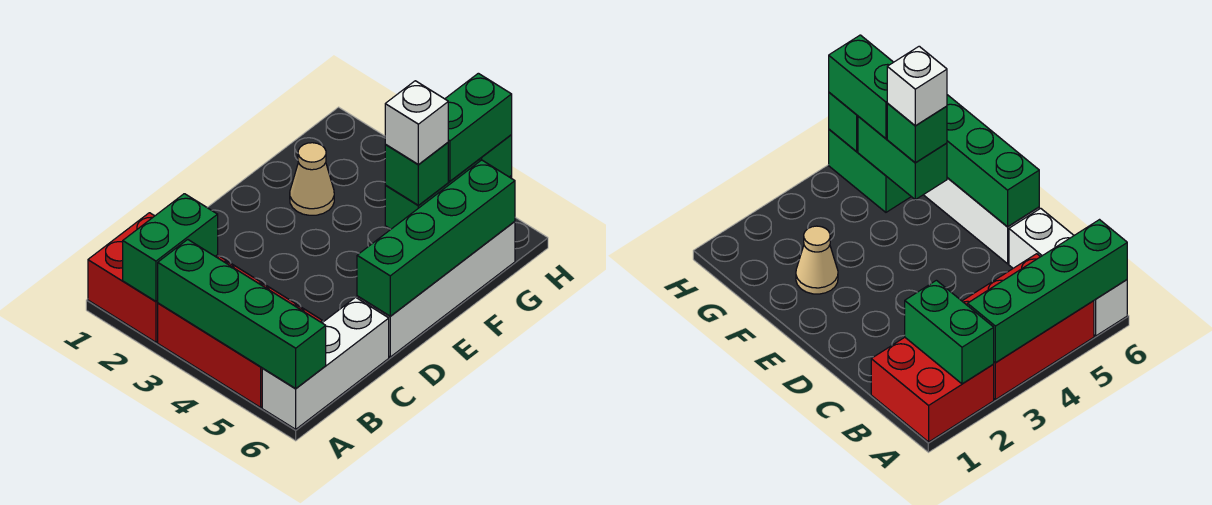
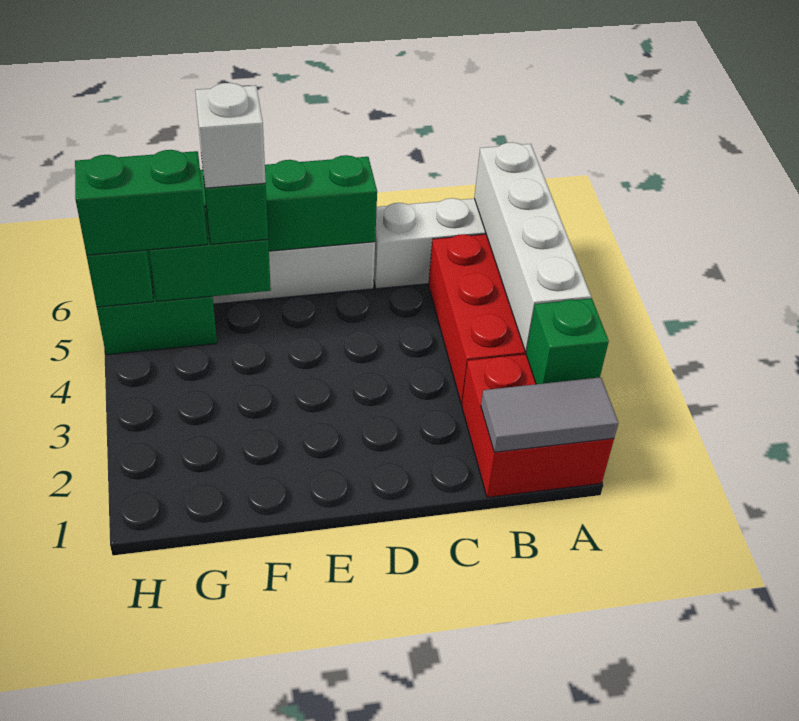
none -> grey 1x2 tile [481,377,618,452]
green 1x2 brick [123,194,218,301] -> green 1x1 brick [526,298,609,384]
green 1x4 brick [158,240,326,388] -> white 1x4 brick [474,142,591,352]
tan 1x1 cone [290,143,334,215] -> none

